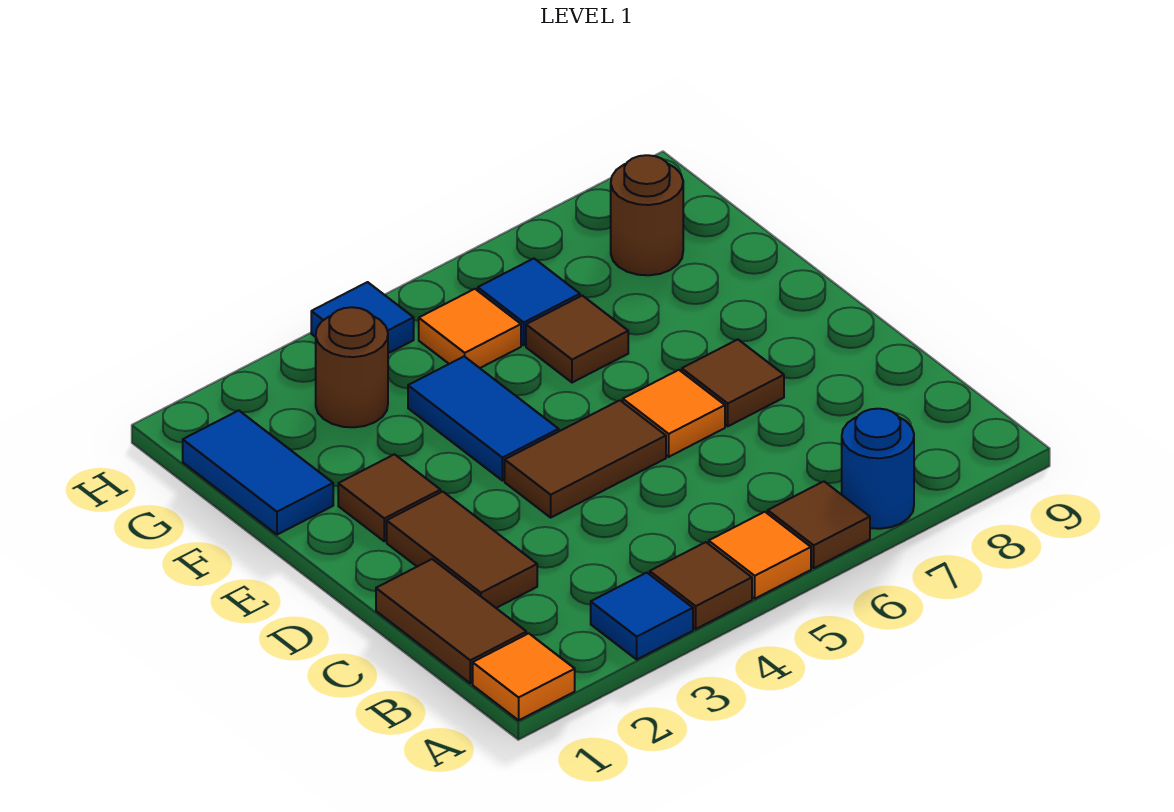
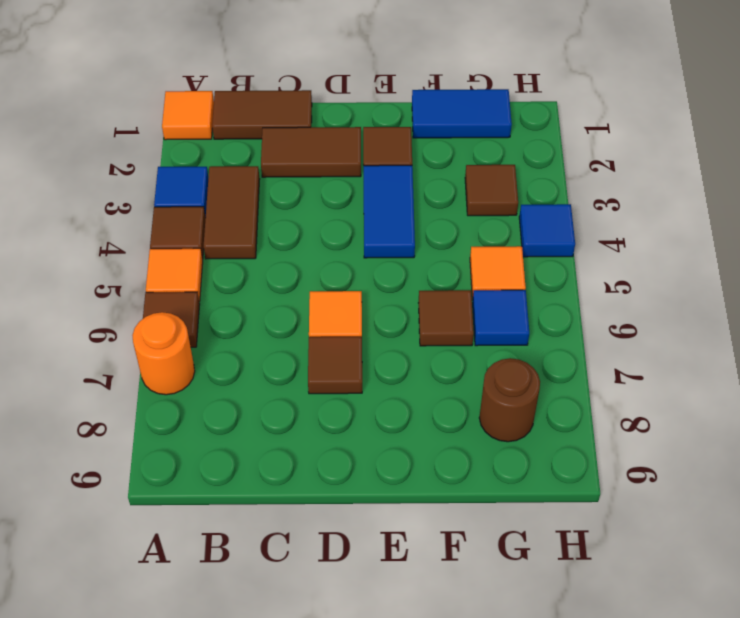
blue 1x1 round brick [842,409,914,529] -> orange 1x1 round brick [132,312,195,395]
brown 1x2 tile [505,400,666,517] -> brown 1x2 tile moved to [204,166,260,259]
blue 1x2 tile [408,356,559,481] -> blue 1x2 tile turned to [364,165,415,258]
brown 1x1 round brick [316,307,388,427] -> brown 1x1 tile [465,165,518,216]

